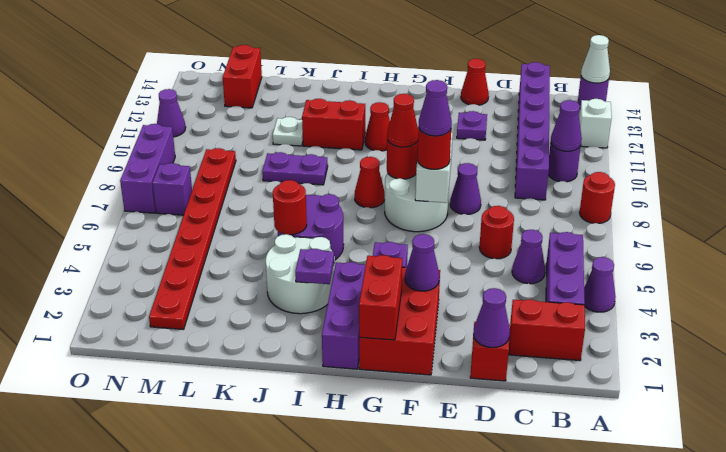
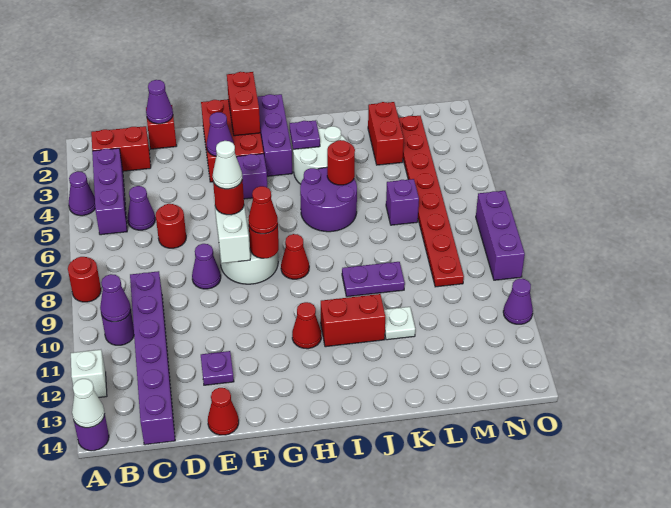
purple 1x1 cone [419,80,452,136] -> white 1x1 cone [213,141,242,189]
red 1x2 brick [223,45,262,108] -> red 1x2 brick moved to [368,102,404,165]
purple 1x1 brick [152,163,192,215] -> purple 1x1 brick moved to [386,179,419,225]

